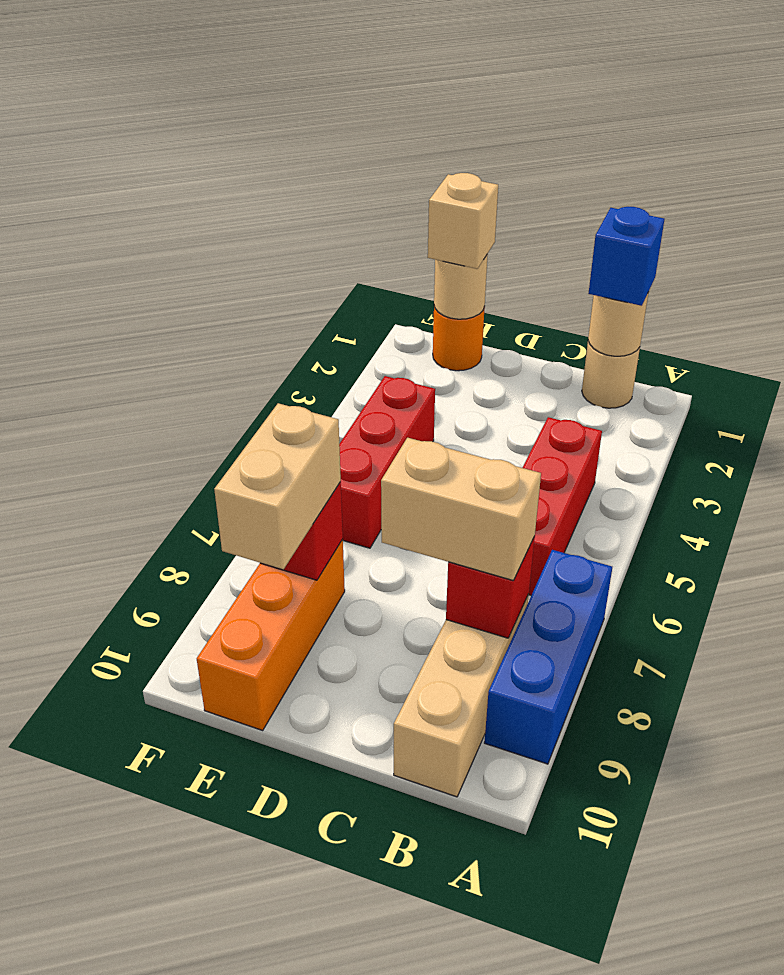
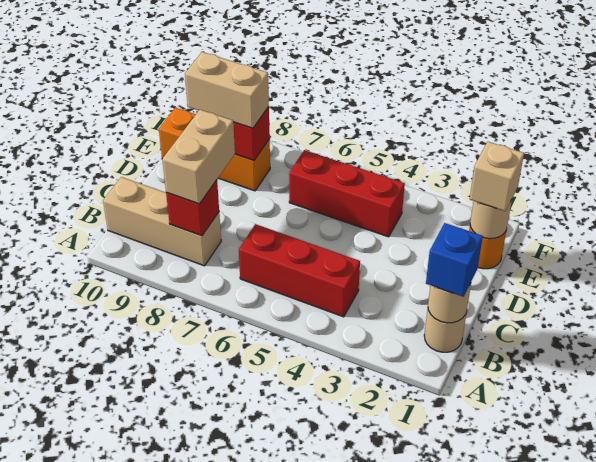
blue 1x3 brick [484,550,612,764] -> none

